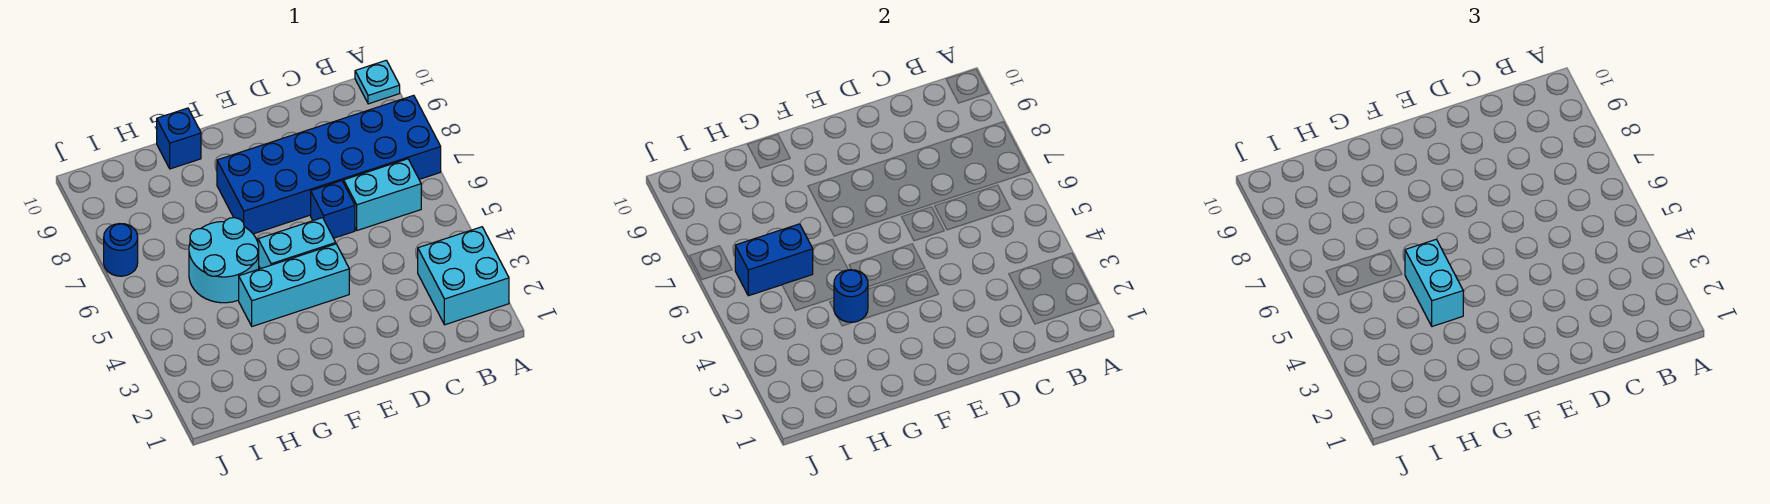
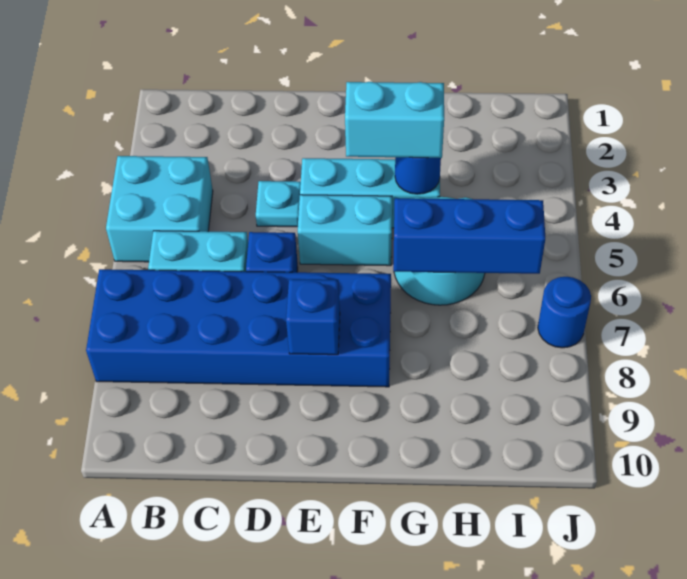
cyan 2x2 brick [418,227,509,325] -> cyan 2x2 brick moved to [106,156,213,262]
cyan 1x1 plate [355,60,400,104] -> cyan 1x1 plate moved to [256,181,301,227]
cyan 1x2 brick [1405,239,1463,326] -> cyan 1x2 brick turned to [345,82,444,158]
blue 1x1 brick [157,108,201,169] -> blue 1x1 brick moved to [286,279,340,355]
blue 1x2 brick [735,224,813,296] -> blue 1x3 brick [393,198,545,274]

